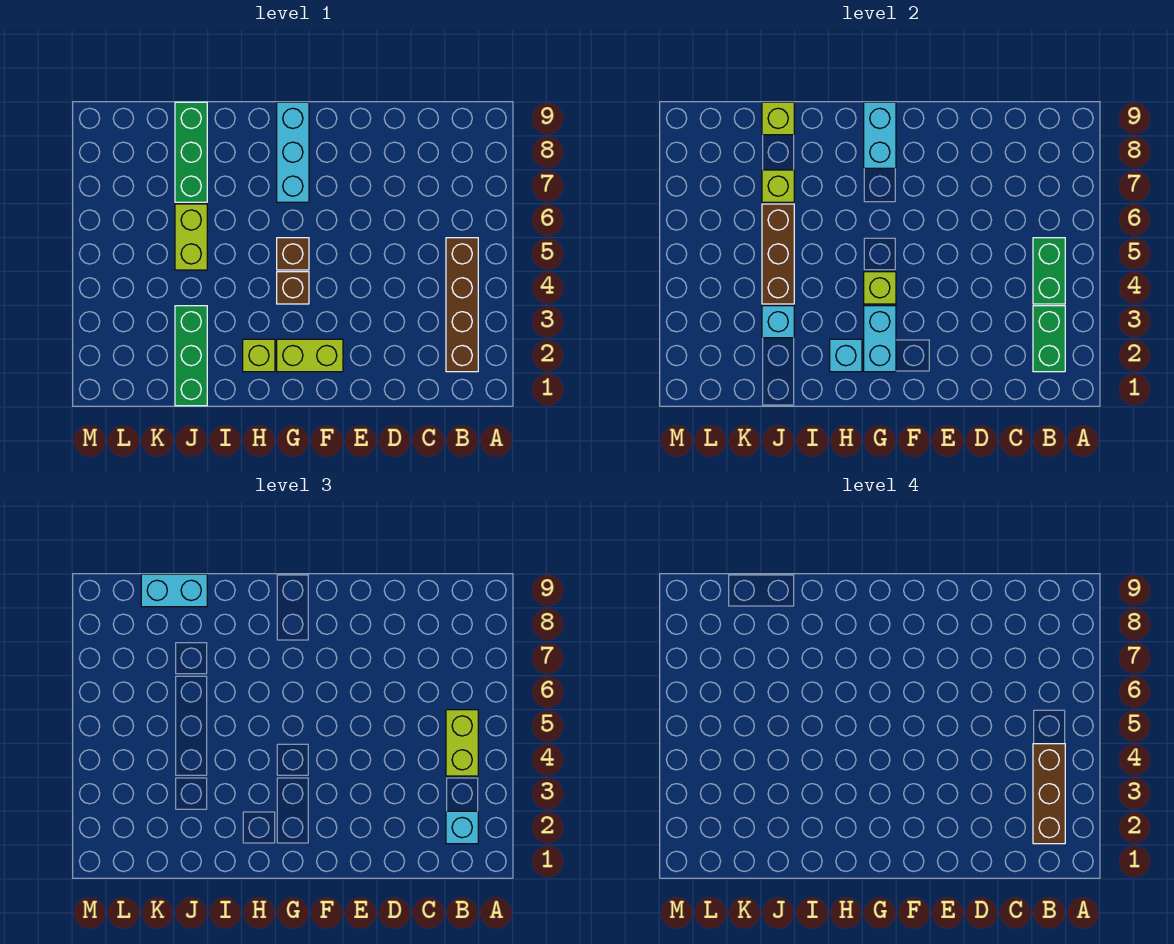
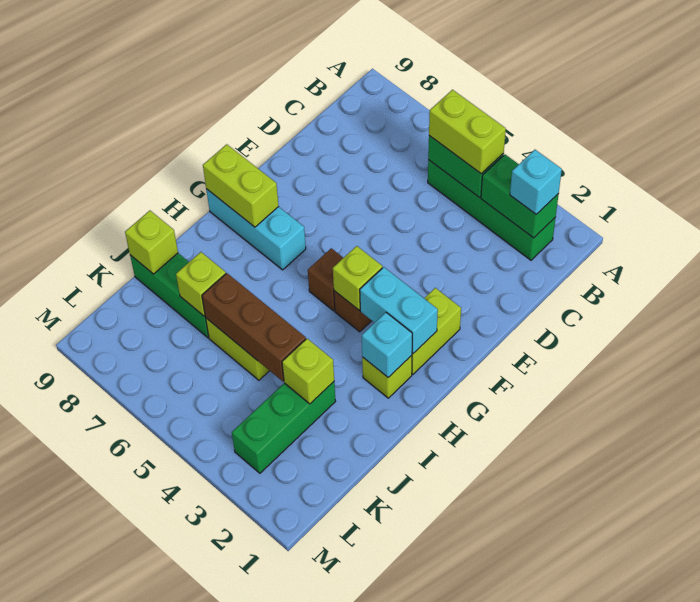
brown 1x4 brick [446,238,478,372] -> green 1x4 brick [428,160,556,260]
brown 1x3 brick [1033,744,1065,844] -> none
cyan 1x2 brick [864,102,896,168] -> lime 1x2 brick [203,144,279,227]
green 1x3 brick [175,306,207,406] -> green 1x3 brick turned to [232,382,336,473]
cyan 1x1 brick [762,306,794,338] -> lime 1x1 brick [282,339,334,404]
cyan 1x2 brick [141,574,207,607] -> none

